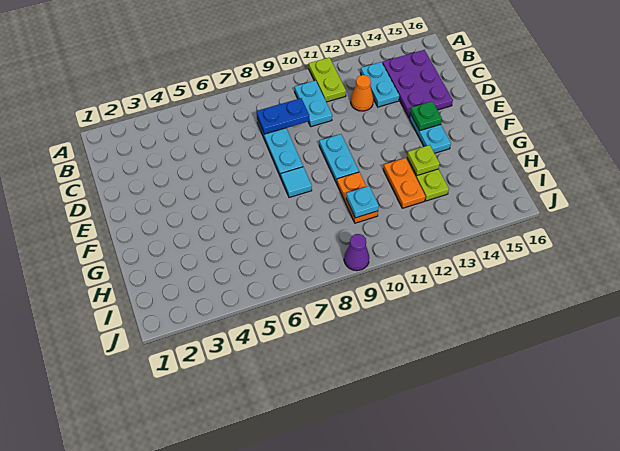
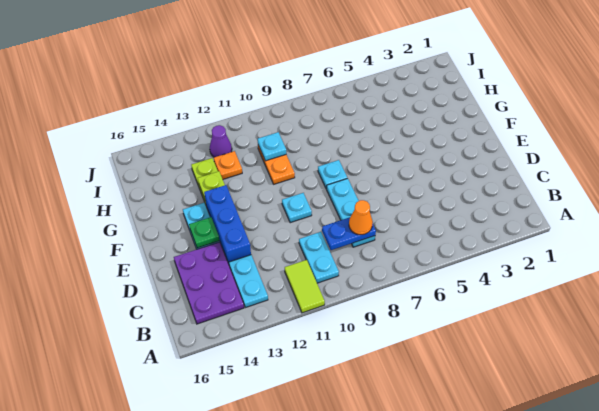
lime 1x2 plate [309,57,346,102] -> lime 1x2 tile [285,260,325,313]
orange 1x1 cone [351,75,373,111] -> orange 1x1 cone moved to [349,200,373,235]
none -> blue 1x3 brick [204,185,251,264]
cyan 1x2 plate [319,134,359,183] -> cyan 1x1 plate [282,193,312,223]
cyan 1x1 tile [281,167,312,198] -> cyan 1x1 plate [318,160,347,189]
orange 1x2 plate [383,158,426,208] -> orange 1x1 plate [214,151,242,179]
purple 1x1 cone [344,234,369,271] -> purple 1x1 cone moved to [210,125,232,157]

